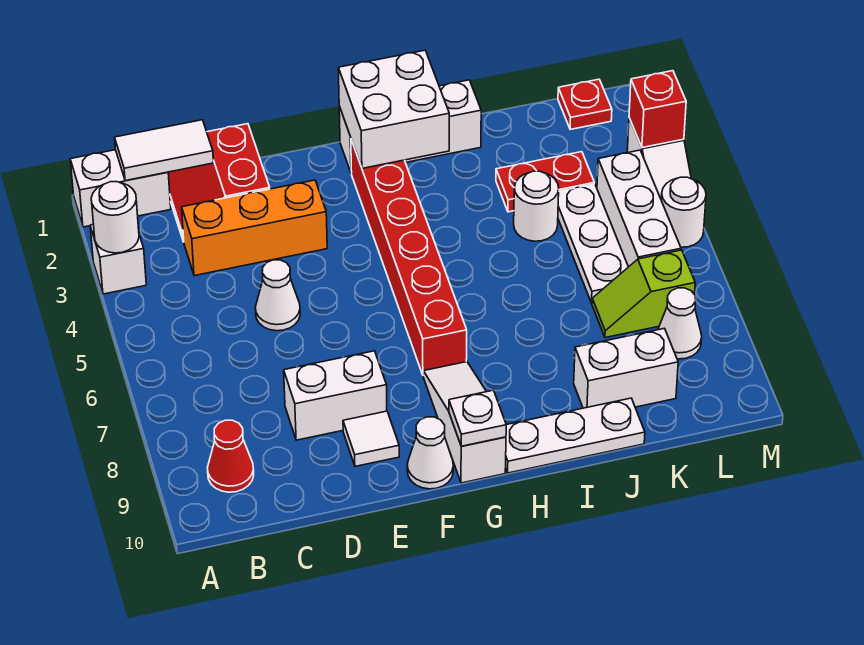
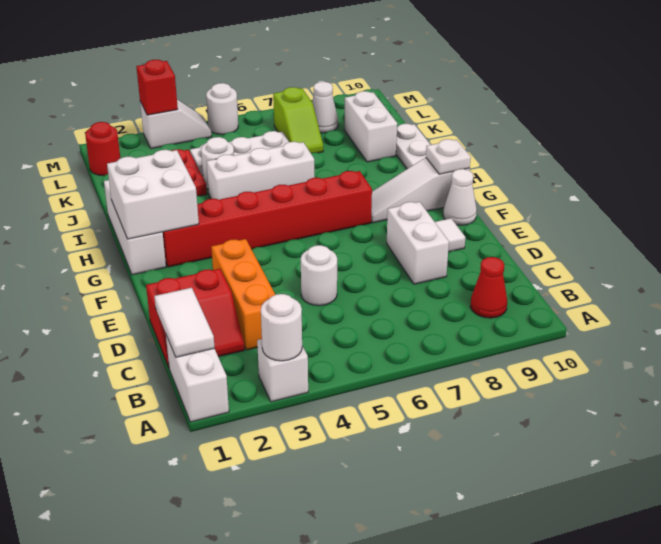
white 1x1 cone [255,260,300,331] -> white 1x1 round brick [301,245,337,306]
red 1x1 plate [558,79,612,130] -> red 1x1 round brick [85,122,120,176]
white 1x3 brick [597,150,681,267] -> white 1x3 brick moved to [207,142,314,200]

